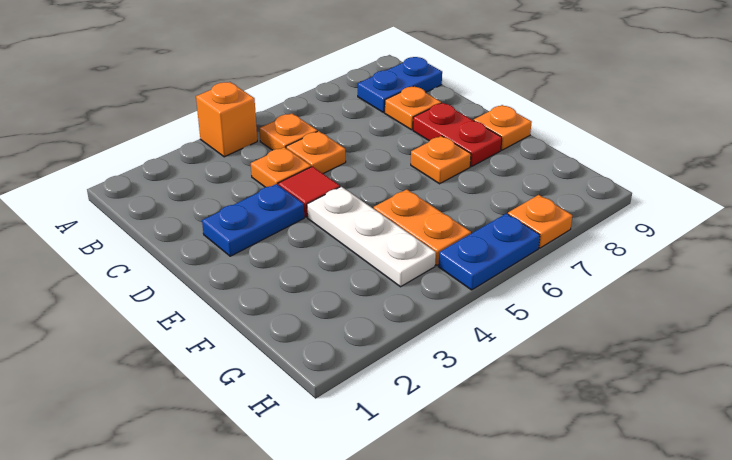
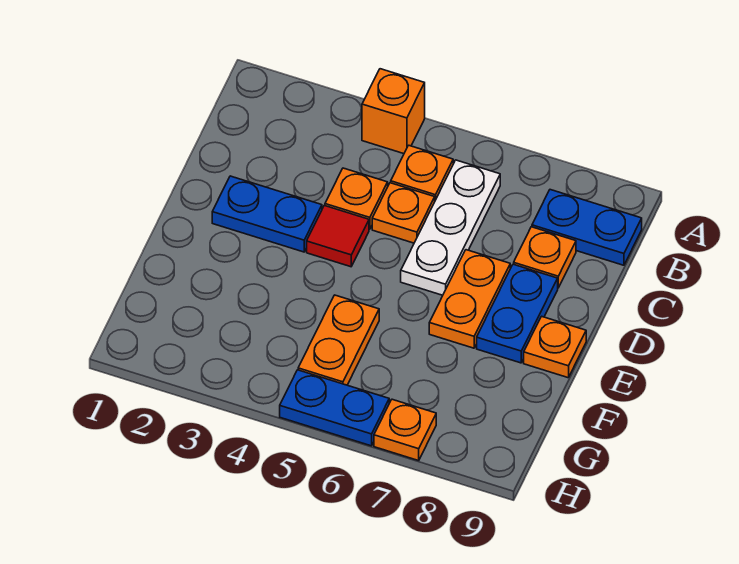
red 1x2 plate [413,103,502,167] -> blue 1x2 plate [477,264,558,363]
white 1x3 plate [307,187,436,287] -> white 1x3 plate moved to [401,160,500,295]
orange 1x1 plate [411,136,471,184] -> orange 1x2 plate [429,250,510,348]

